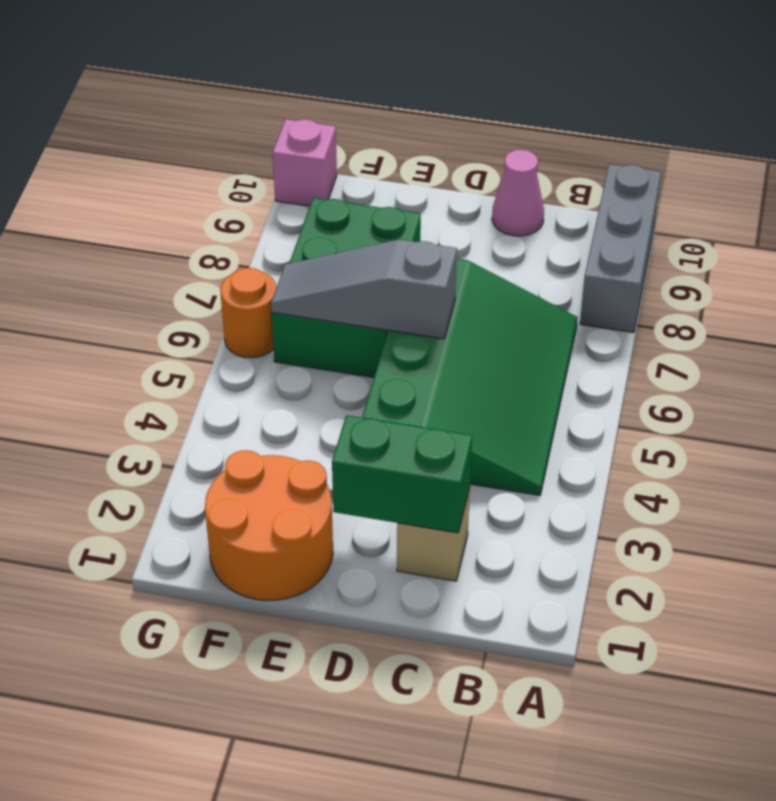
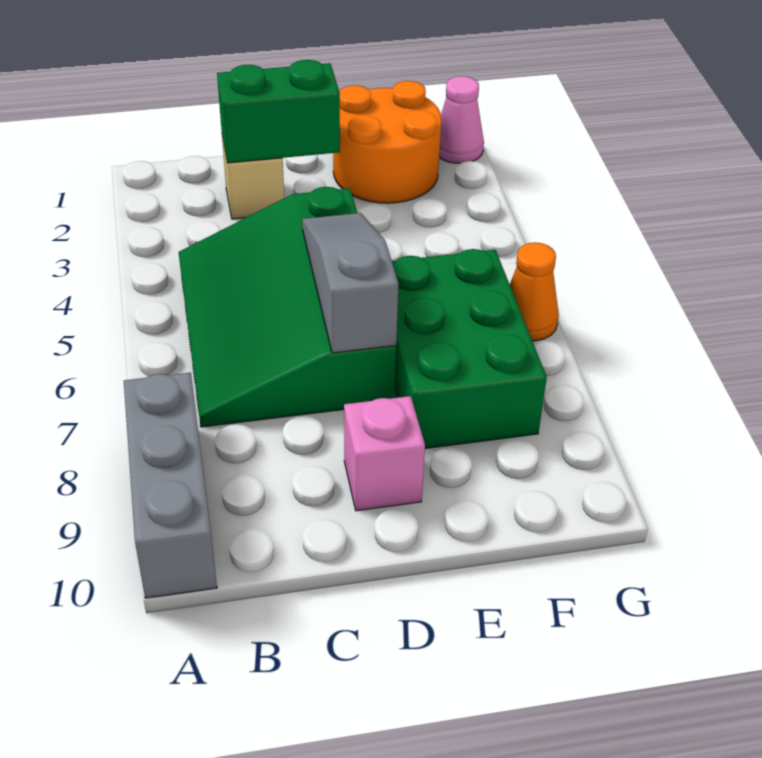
pink 1x1 cone [492,150,544,236] -> pink 1x1 cone moved to [439,76,484,163]
grey 1x3 slope [271,240,457,339] -> grey 1x3 slope turned to [302,213,399,353]
orange 1x1 round brick [220,268,276,358] -> orange 1x1 cone [510,242,559,341]
pink 1x1 brick [273,119,337,206] -> pink 1x1 brick moved to [344,396,425,511]

